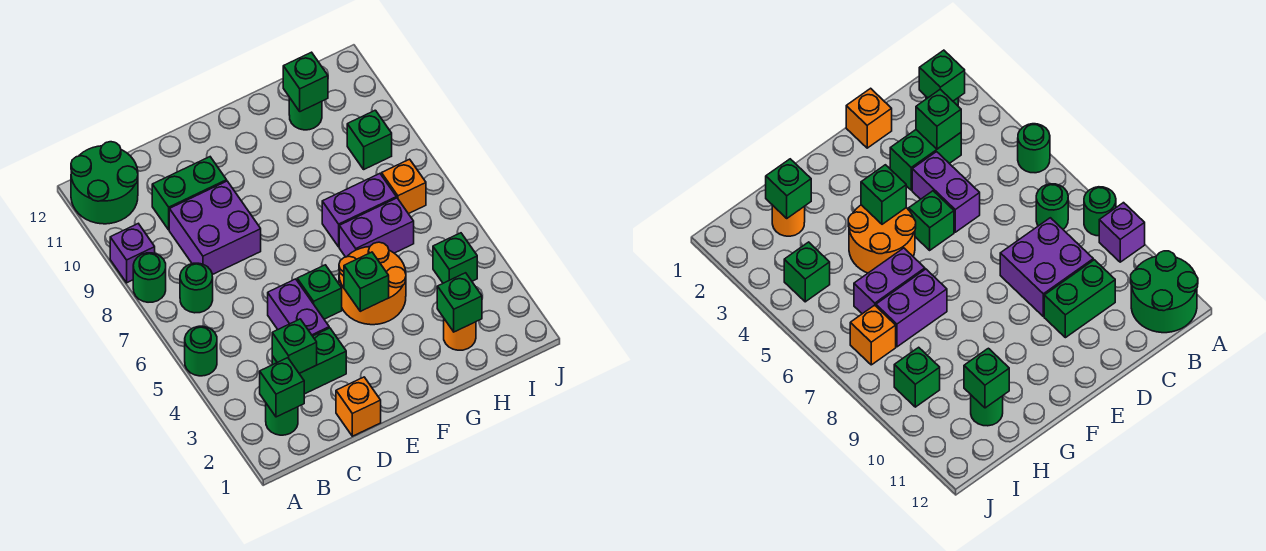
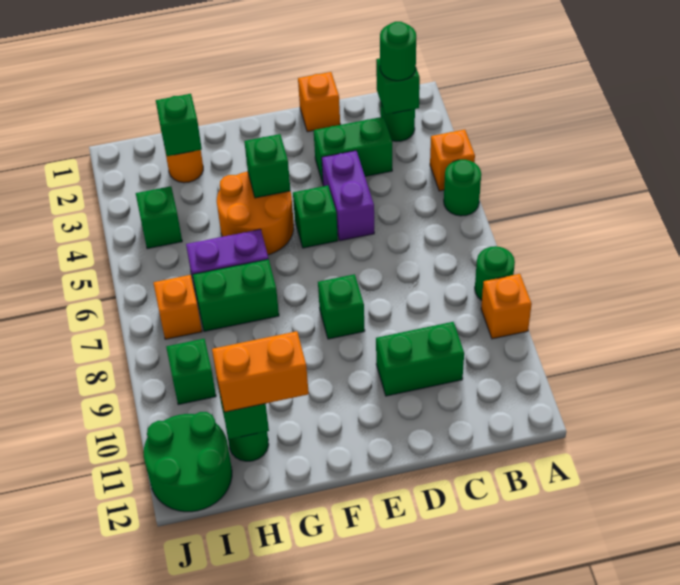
none -> orange 1x1 brick [430,130,475,191]
purple 1x1 brick [110,224,155,283] -> orange 1x1 brick [481,274,532,339]
green 2x2 round brick [71,142,138,224] -> green 2x2 round brick moved to [144,412,232,512]
green 1x1 round brick [180,263,213,313] -> green 1x1 round brick moved to [380,22,416,81]
green 1x1 brick [272,319,317,373] -> green 1x1 brick moved to [318,274,365,339]
purple 2x2 brick [169,181,261,275] -> none
purple 1x2 brick [322,174,396,247] -> green 1x2 brick [193,259,279,331]
none -> orange 1x2 brick [212,331,309,412]

